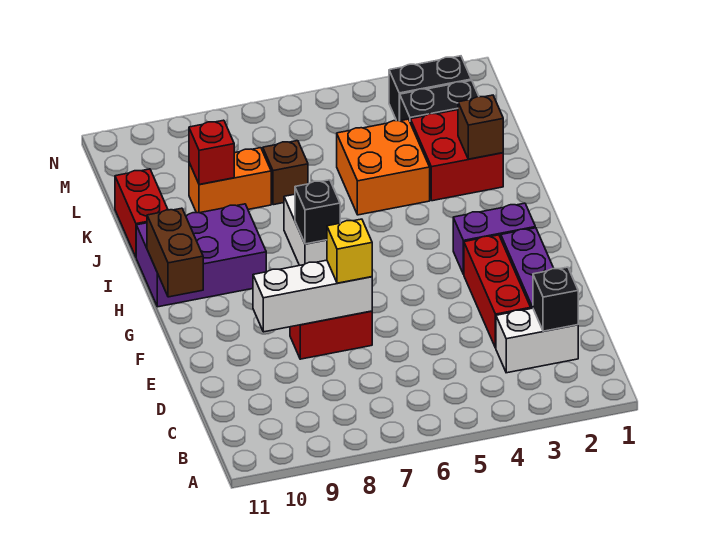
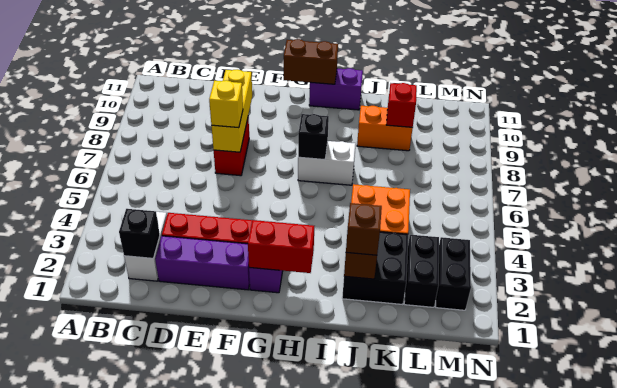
white 1x3 brick [253,260,372,332] -> yellow 1x3 brick [211,69,252,152]
purple 2x3 brick [136,204,266,307] -> purple 1x2 brick [309,68,363,110]
red 2x2 brick [410,110,503,201] -> black 2x2 brick [342,232,408,305]
red 1x2 brick [115,169,168,257] -> red 1x2 brick moved to [248,220,314,273]
brown 1x1 brick [263,141,308,205] -> brown 1x1 brick moved to [346,203,382,255]
orange 1x2 brick [189,148,271,213] -> orange 1x2 brick turned to [357,106,413,151]

